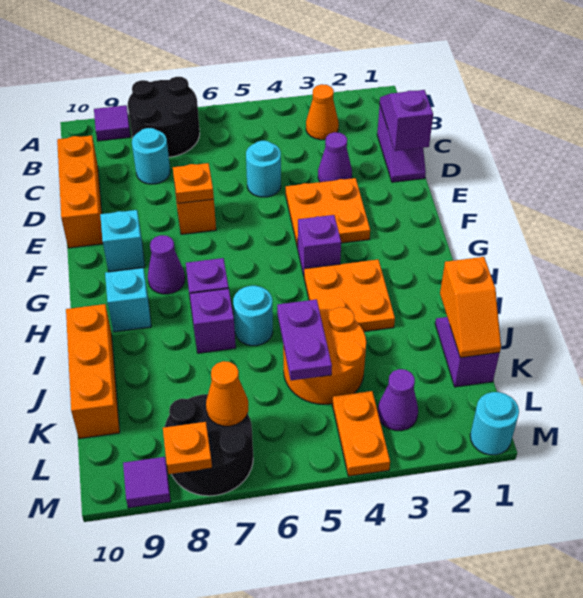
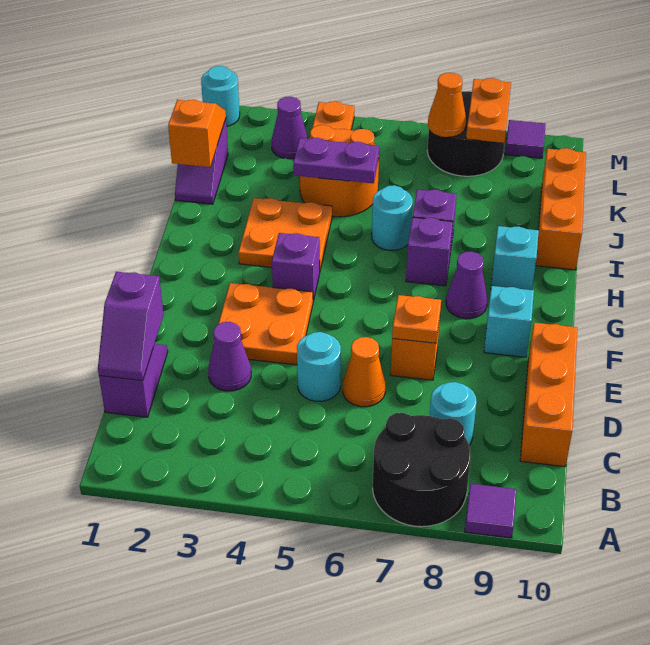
orange 1x1 cone [306,84,339,140] -> orange 1x1 cone moved to [343,337,386,407]
purple 1x2 plate [277,299,332,380] -> purple 1x2 plate turned to [293,138,379,183]
orange 1x1 plate [163,422,212,474] -> orange 1x2 plate [466,78,511,143]

